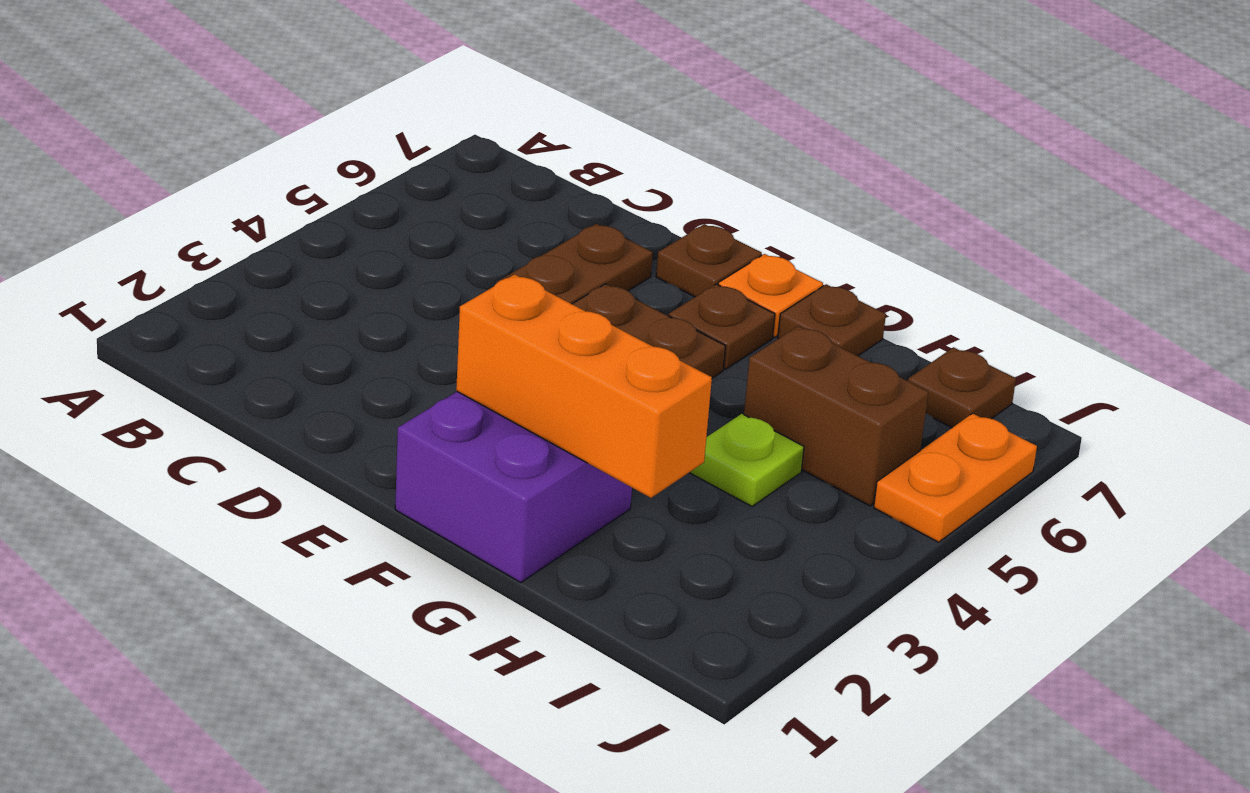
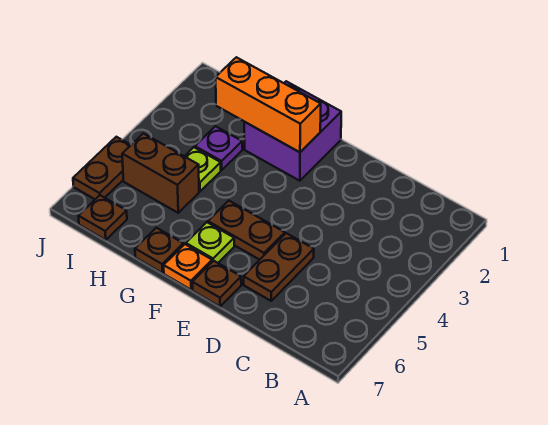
brown 1x1 plate [669,284,775,369] -> lime 1x1 plate [186,222,234,263]
none -> purple 1x1 plate [195,126,242,170]
orange 1x2 plate [874,413,1037,542] -> brown 1x2 plate [73,137,131,199]

